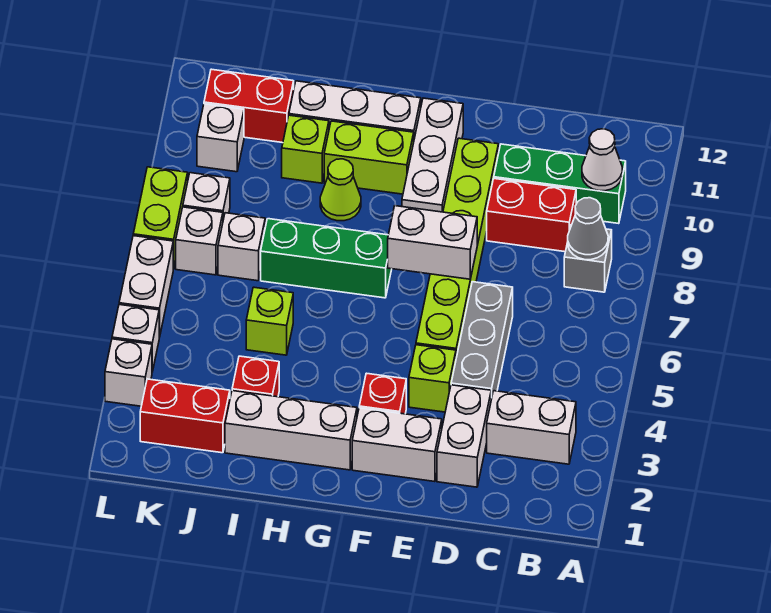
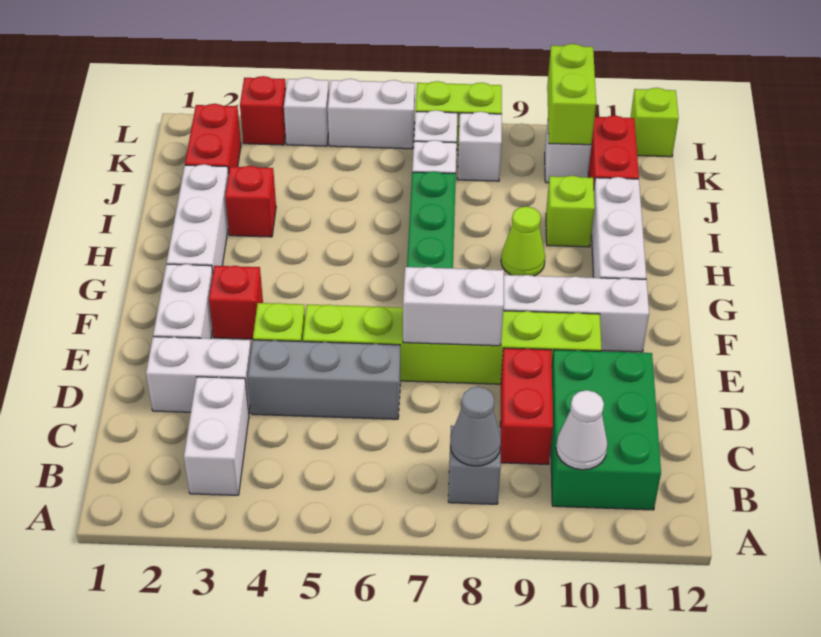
green 1x3 brick [494,144,626,224] -> green 2x3 brick [551,350,661,510]
white 1x2 brick [388,206,477,279] -> white 1x2 brick turned to [403,267,504,346]
lime 1x2 brick [324,121,414,194] -> lime 1x2 brick moved to [547,44,596,145]
lime 1x1 brick [246,287,293,355] -> lime 1x1 brick moved to [630,88,679,157]
white 1x1 brick [105,339,152,406] -> red 1x1 brick [240,76,286,145]

